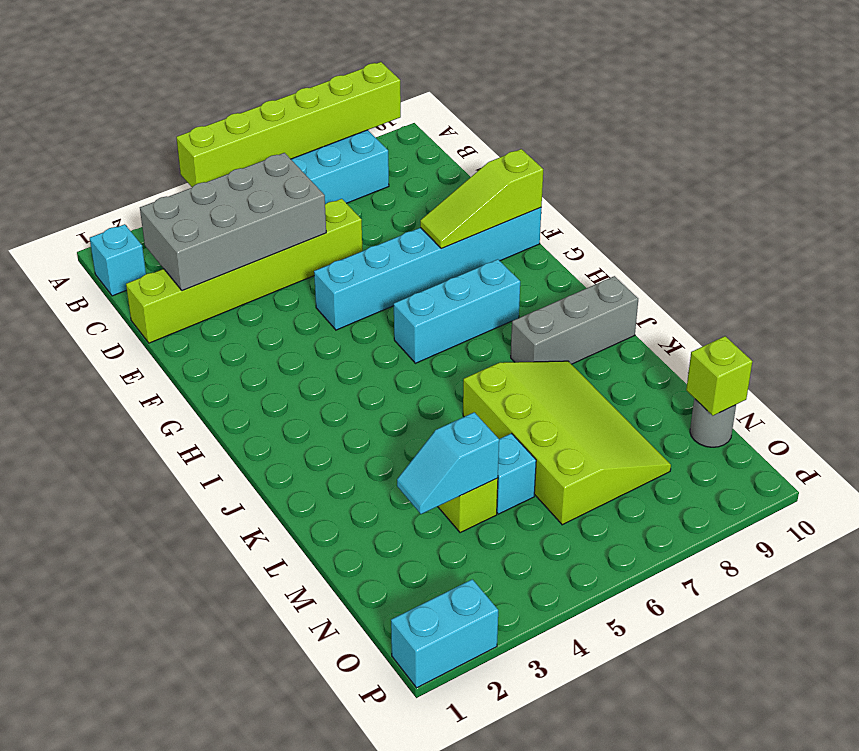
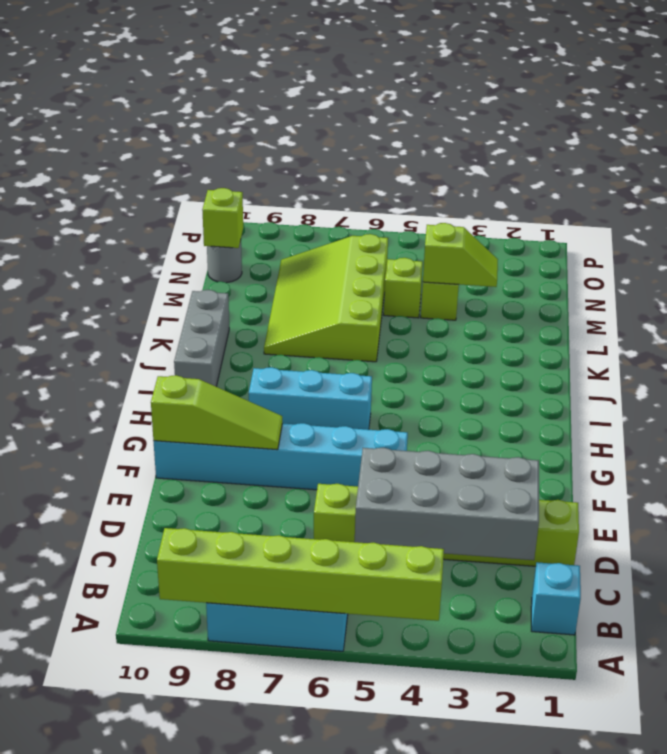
grey 1x3 brick [511,276,638,364] -> grey 1x3 brick turned to [174,290,229,387]
cyan 1x2 slope [397,412,499,514] -> lime 1x2 slope [423,223,498,287]
cyan 1x1 brick [497,433,536,514] -> lime 1x1 brick [384,258,423,318]
cyan 1x2 brick [391,579,498,688] -> none

